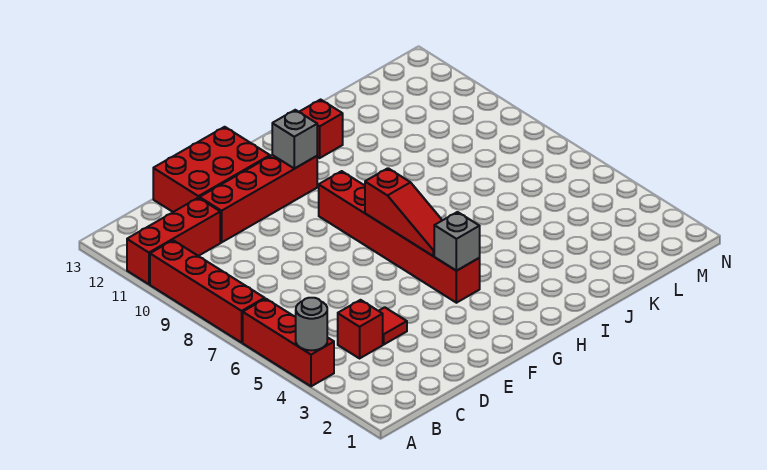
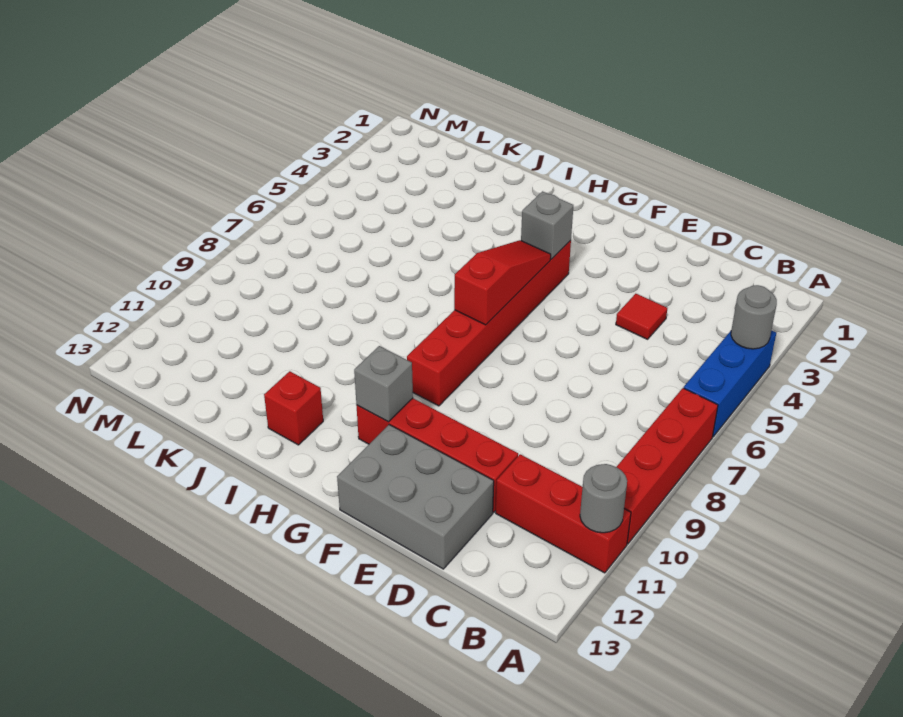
red 1x3 brick [243,299,334,386] -> blue 1x3 brick [684,330,776,437]
none -> grey 1x1 round brick [580,464,627,533]
red 1x1 brick [338,300,383,358] -> none
red 2x3 brick [153,127,270,212] -> grey 2x3 brick [337,425,494,569]

